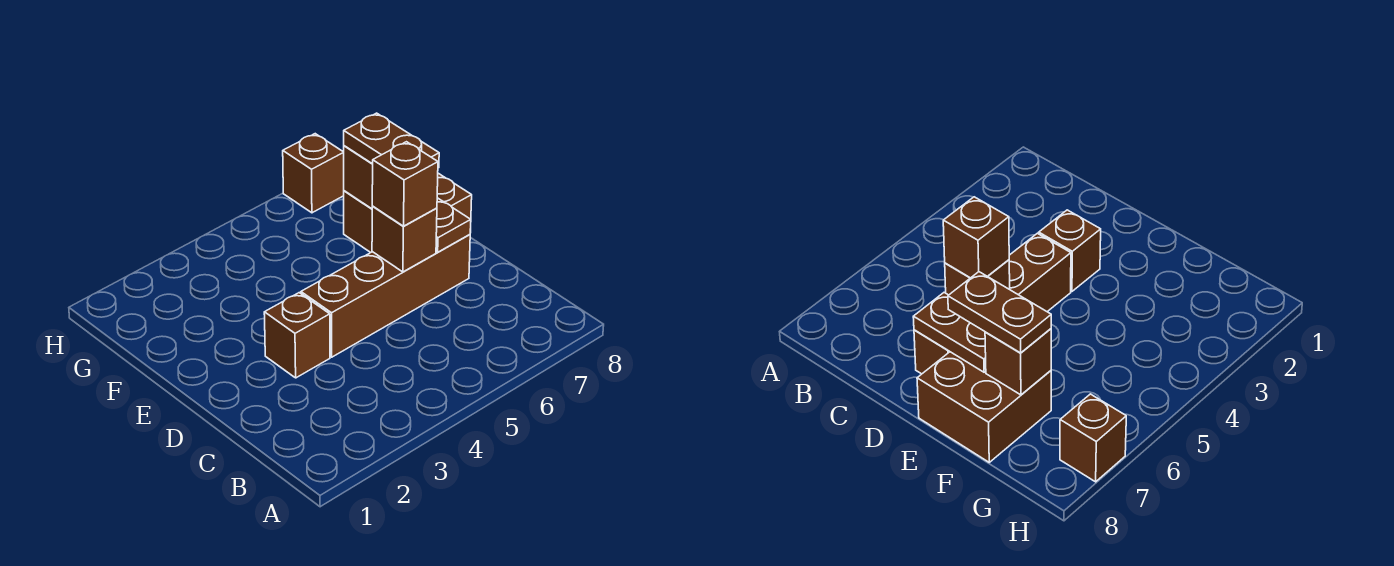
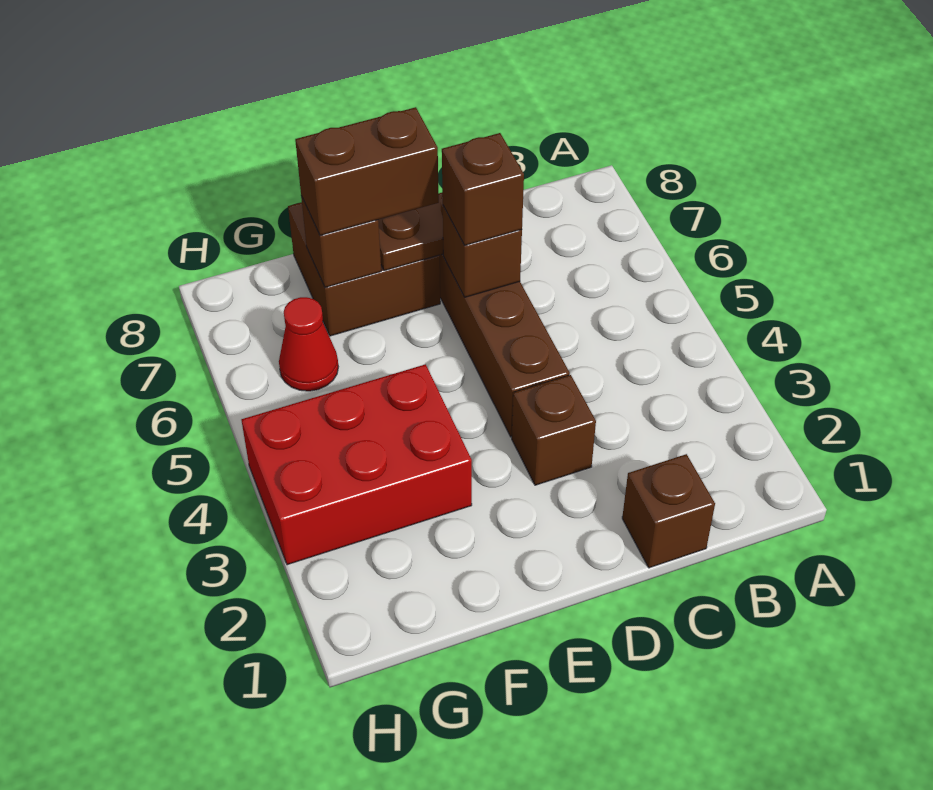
brown 1x2 plate [344,113,439,168] -> brown 1x2 brick [295,107,439,236]
none -> red 2x3 brick [241,364,472,565]
none -> red 1x1 cone [279,297,338,391]
brown 1x1 brick [283,134,344,213] -> brown 1x1 brick moved to [622,454,715,568]

